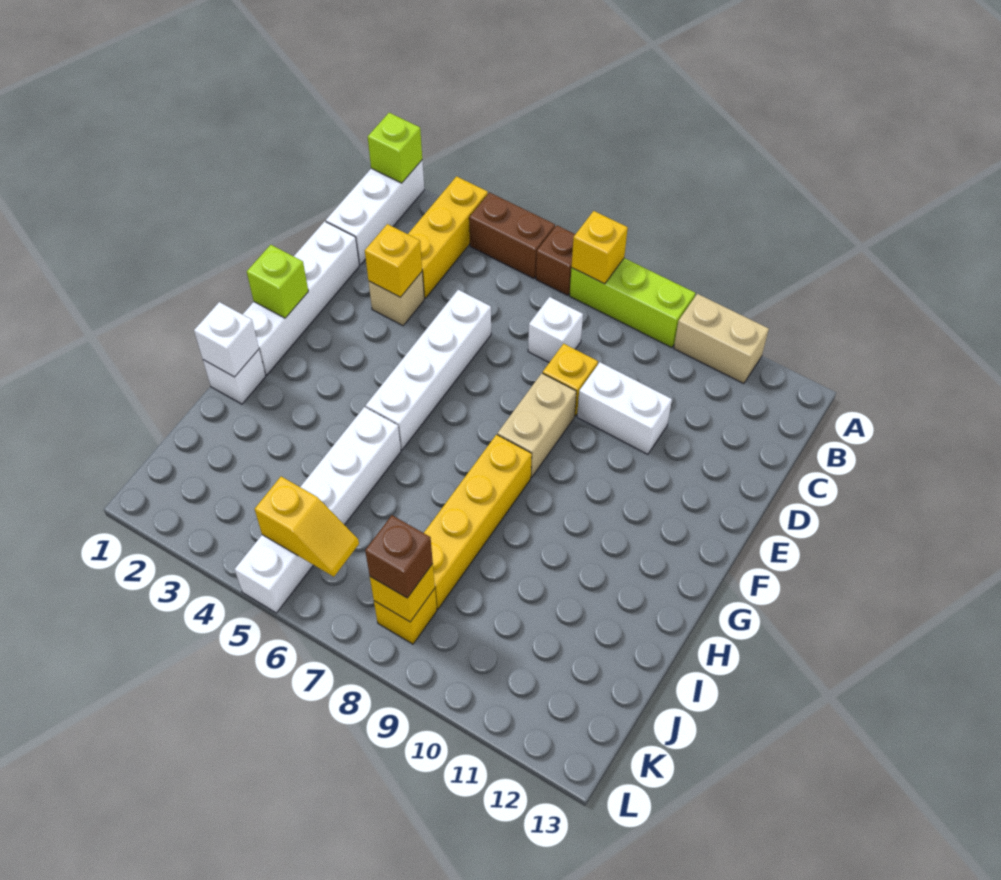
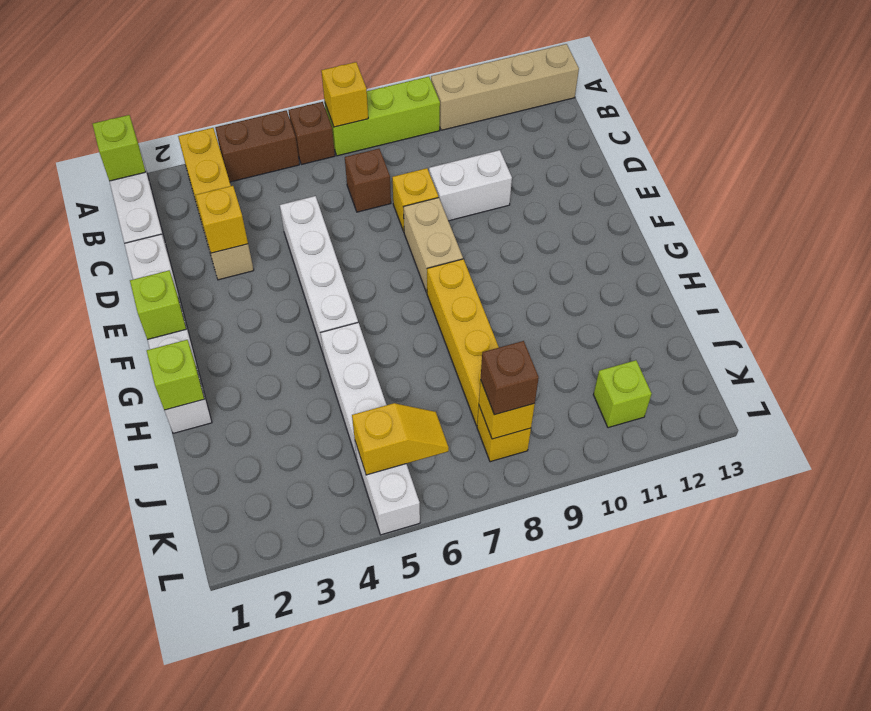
tan 1x2 brick [674,294,769,384] -> tan 1x4 brick [431,44,579,130]
white 1x1 brick [528,297,583,362] -> brown 1x1 brick [345,149,391,212]
white 1x1 brick [194,302,259,377] -> lime 1x1 brick [147,340,204,410]
none -> lime 1x1 brick [593,360,652,428]

